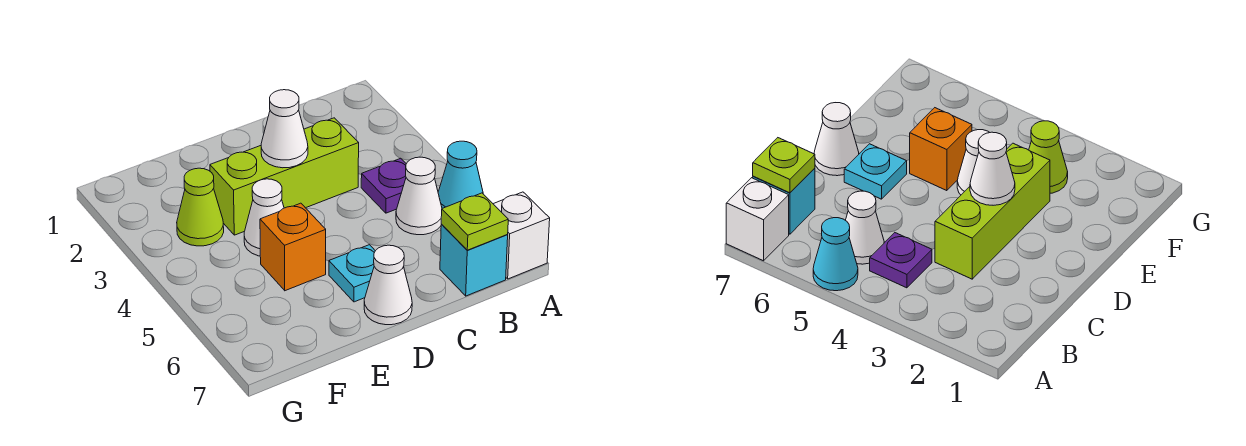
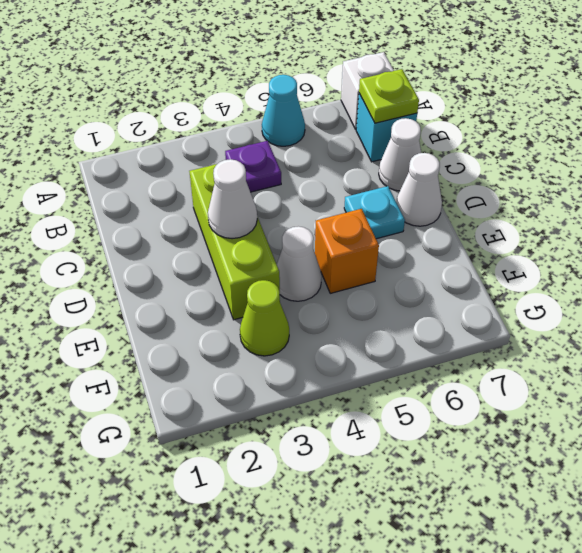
white 1x1 cone [396,157,442,235] -> white 1x1 cone moved to [379,118,421,191]

